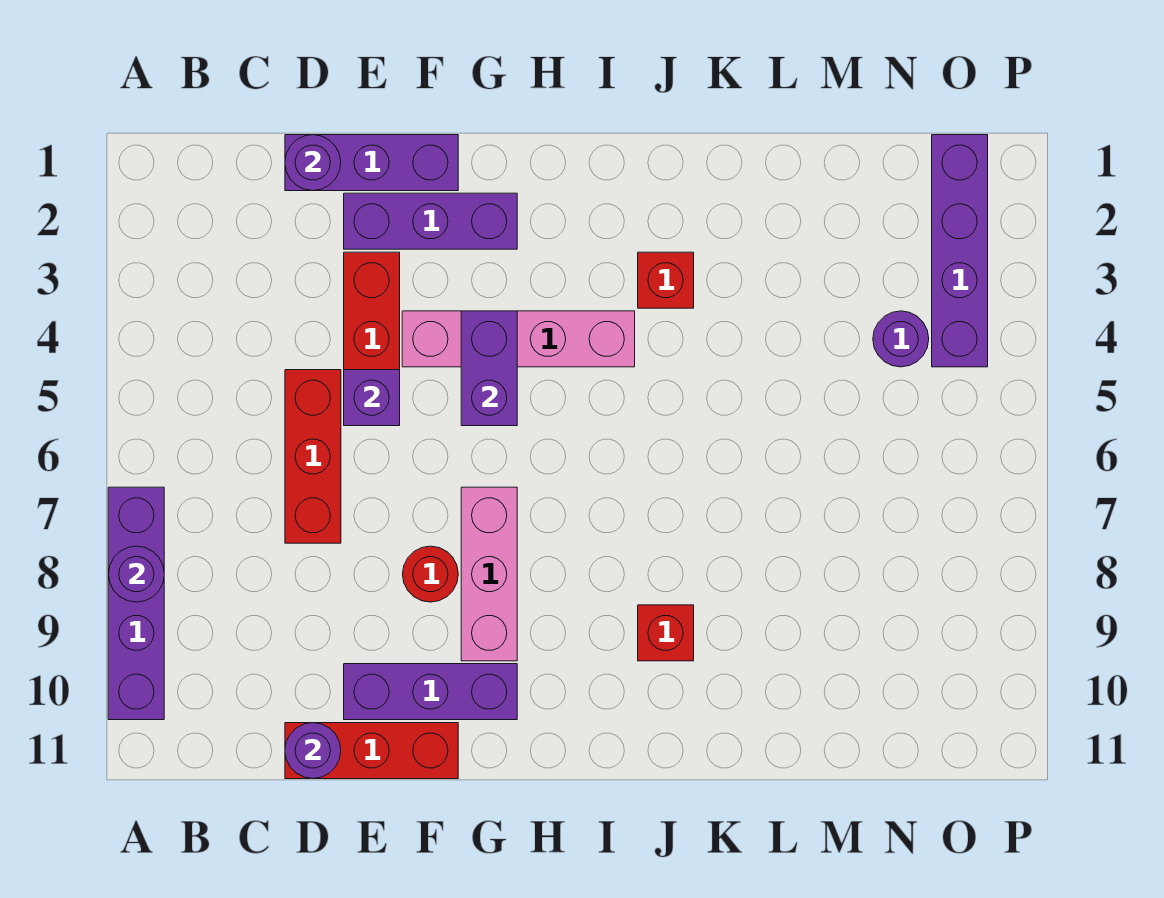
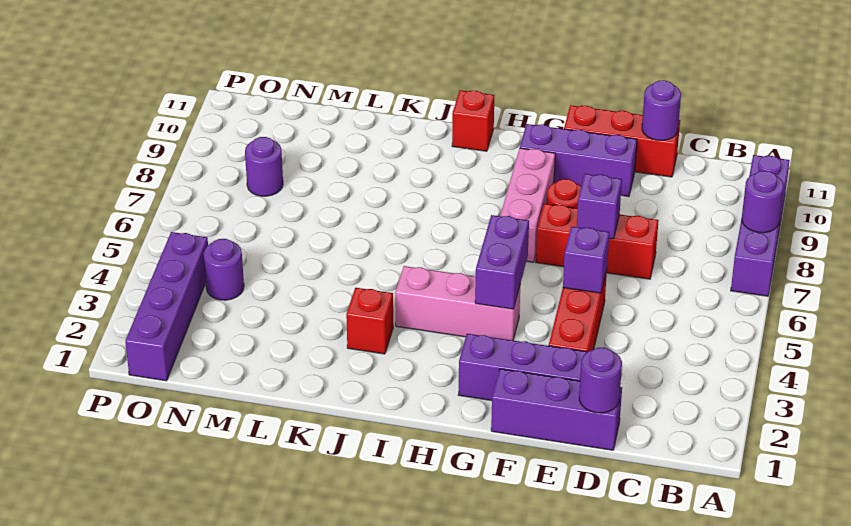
red 1x3 brick [285,370,341,543] -> red 1x3 brick turned to [536,204,659,279]
none -> purple 1x1 brick [577,174,622,239]
pink 1x4 brick [402,311,635,367] -> pink 1x3 brick [395,266,520,340]
red 1x1 brick [638,605,694,661] -> red 1x1 brick moved to [452,90,494,151]
none -> purple 1x1 round brick [245,137,283,196]

